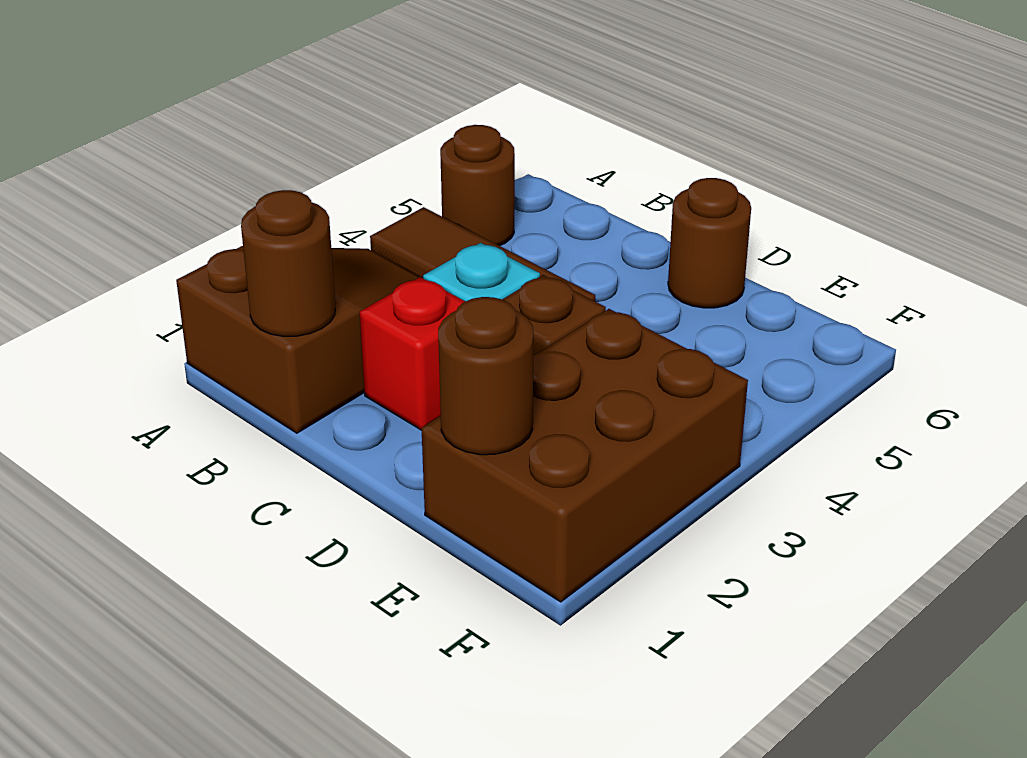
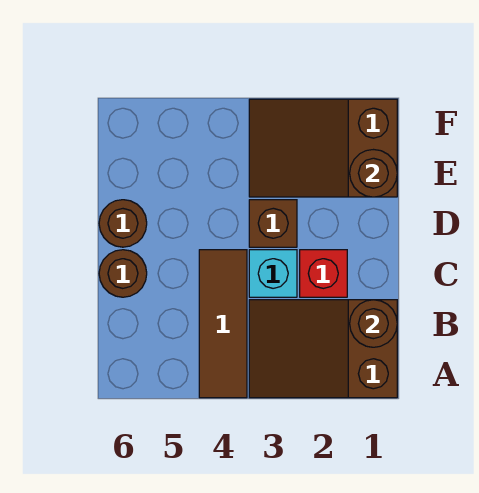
brown 1x1 round brick [440,125,515,246] -> brown 1x1 round brick moved to [99,250,147,297]
brown 2x3 brick [422,309,748,602] -> brown 2x3 slope [249,99,397,197]

